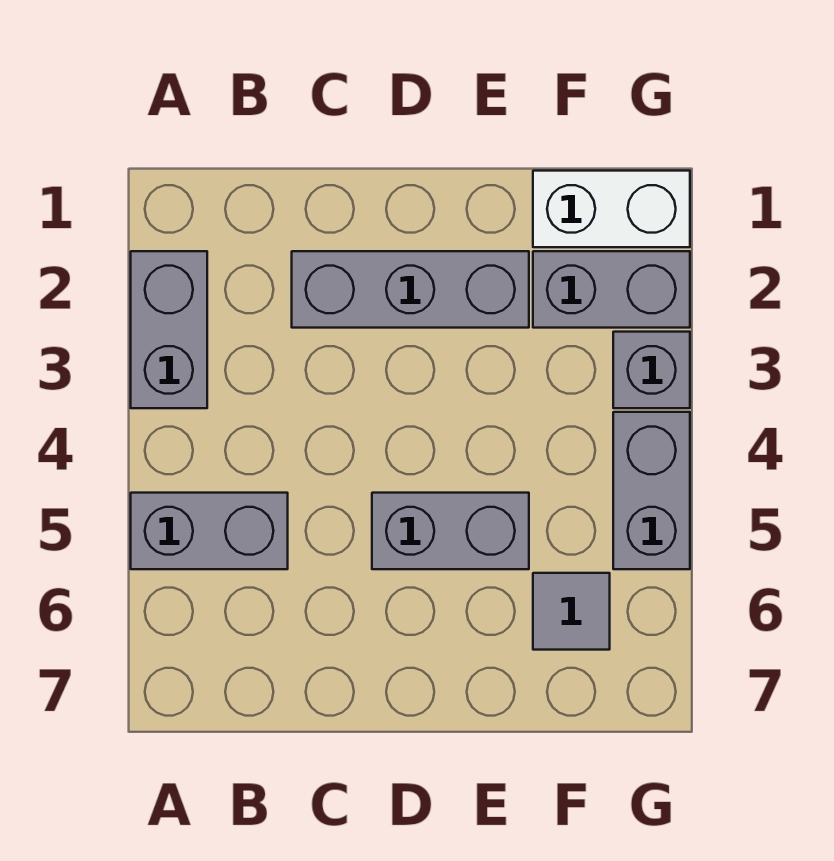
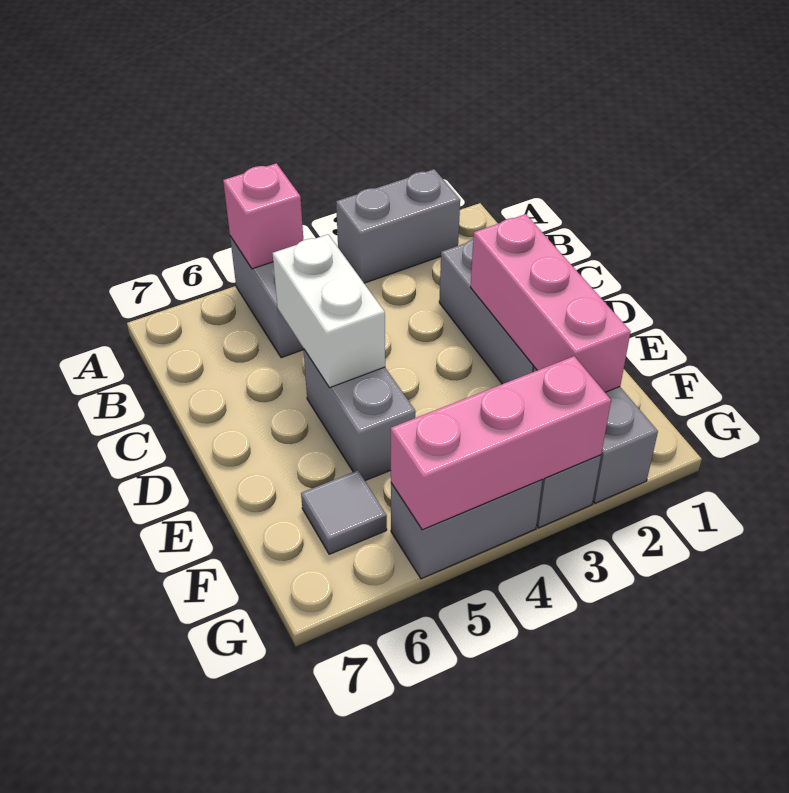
none -> pink 1x1 brick [223,163,303,269]
none -> pink 1x3 brick [470,214,631,392]
white 1x2 brick [533,171,690,247] -> white 1x2 brick moved to [273,234,385,388]
none -> pink 1x3 brick [391,356,611,530]

